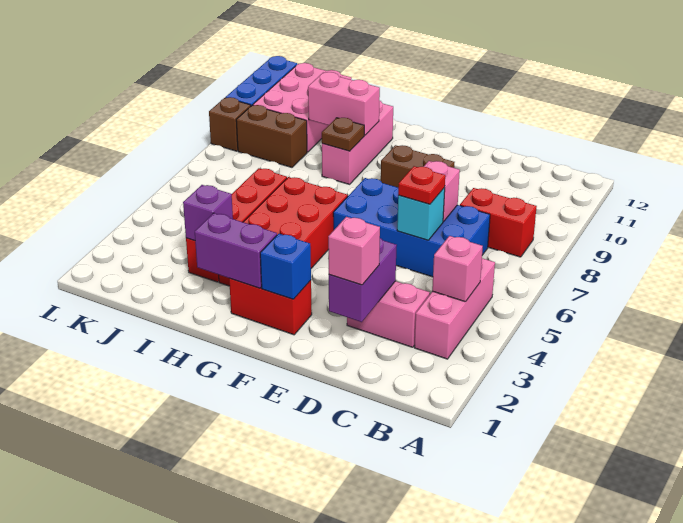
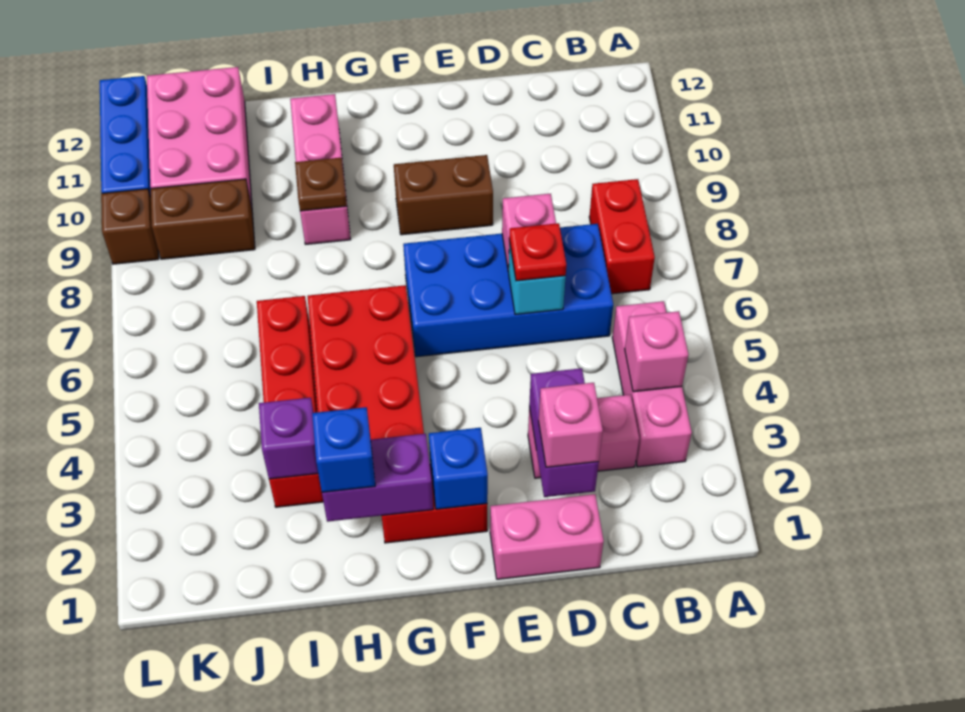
red 1x2 brick [460,188,537,257] -> red 1x2 brick turned to [589,179,655,294]
none -> blue 1x1 brick [312,407,375,492]
pink 1x2 brick [308,72,380,135] -> pink 1x2 brick moved to [490,494,604,579]

